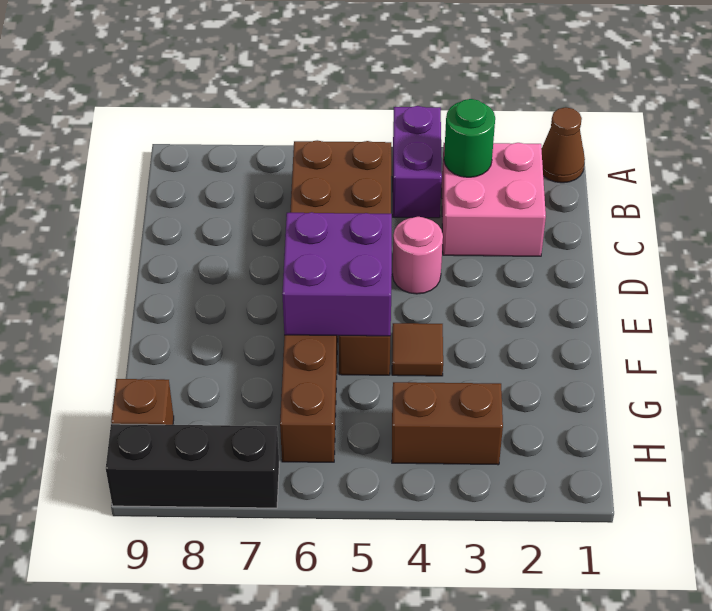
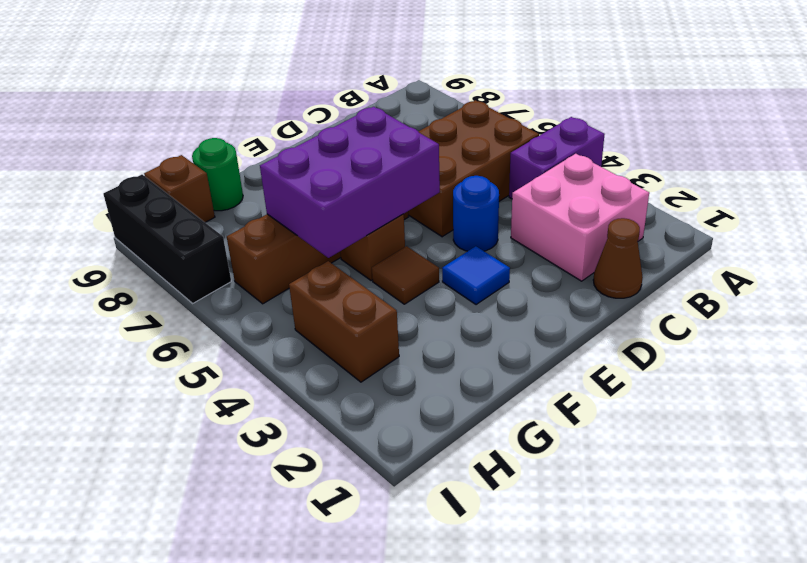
brown 1x1 cone [541,107,585,183] -> brown 1x1 cone moved to [593,218,643,298]
green 1x1 round brick [444,99,495,177] -> green 1x1 round brick moved to [192,138,243,211]
pink 1x1 round brick [392,217,443,294] -> blue 1x1 round brick [453,176,499,251]
none -> blue 1x1 tile [442,246,510,305]
purple 2x2 brick [282,212,392,336] -> purple 2x3 brick [260,107,440,258]

